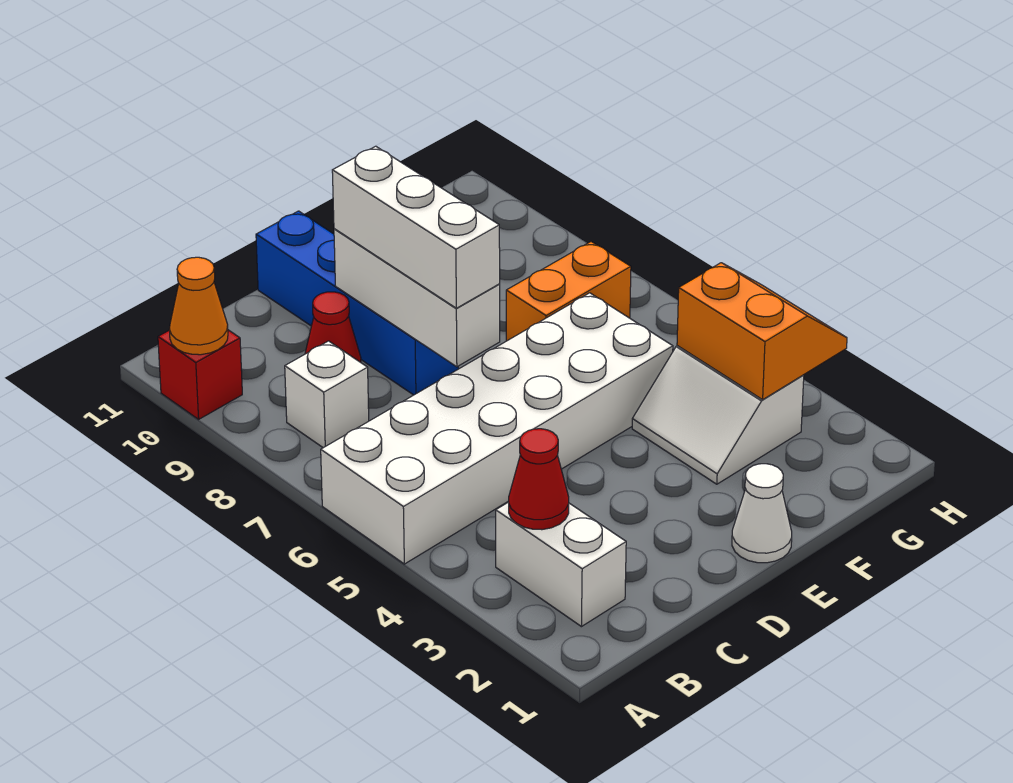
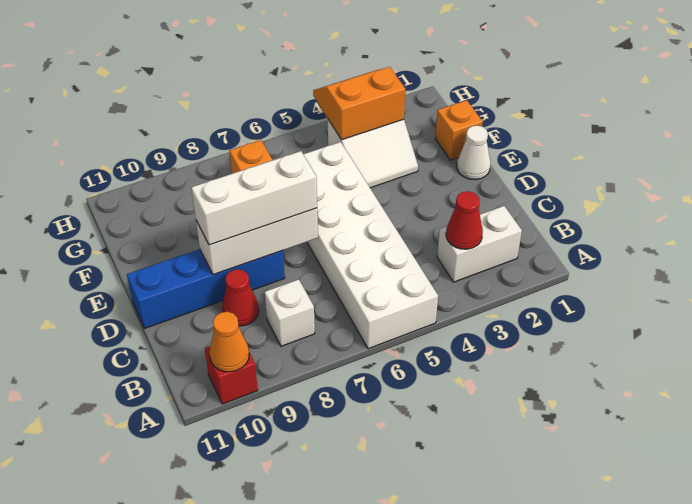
none -> orange 1x1 brick [435,100,483,160]

